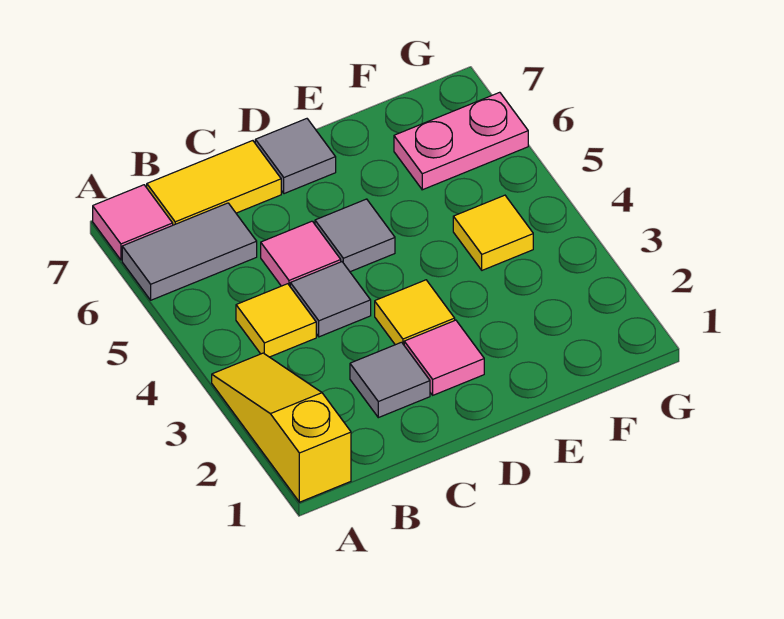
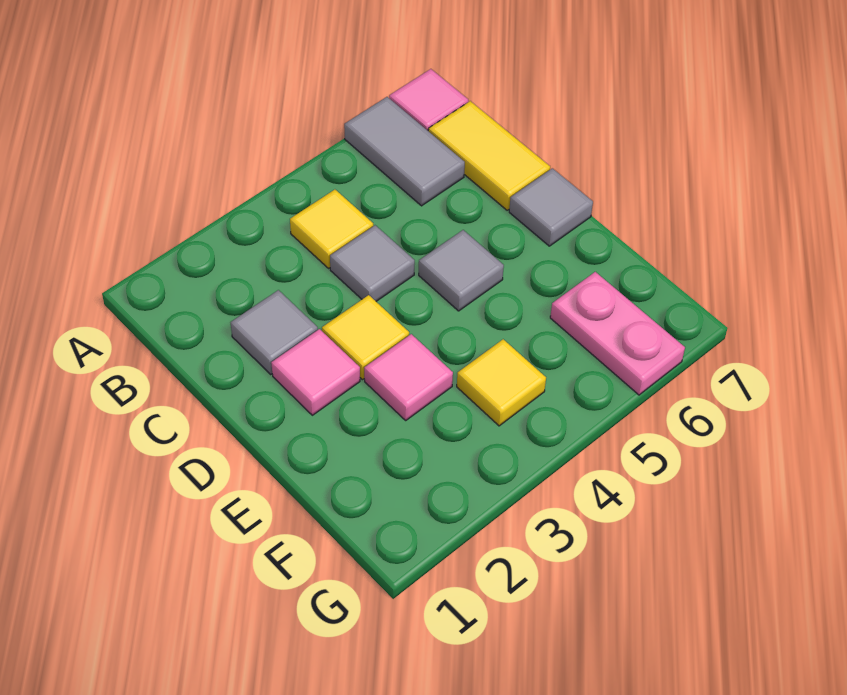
yellow 1x3 slope [212,353,351,502] -> none
pink 1x1 tile [261,221,341,286] -> pink 1x1 tile moved to [364,334,453,420]

